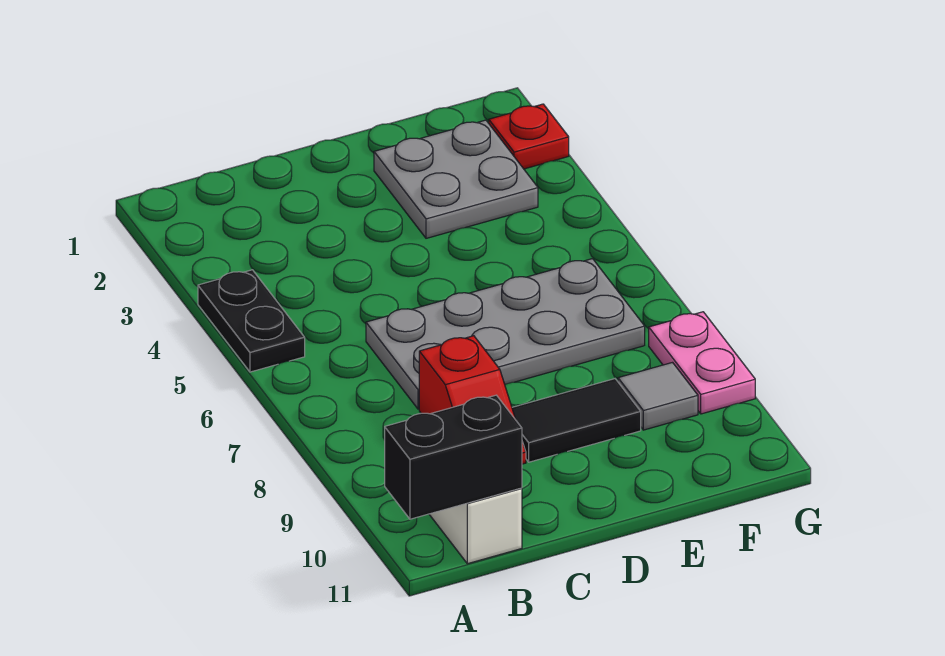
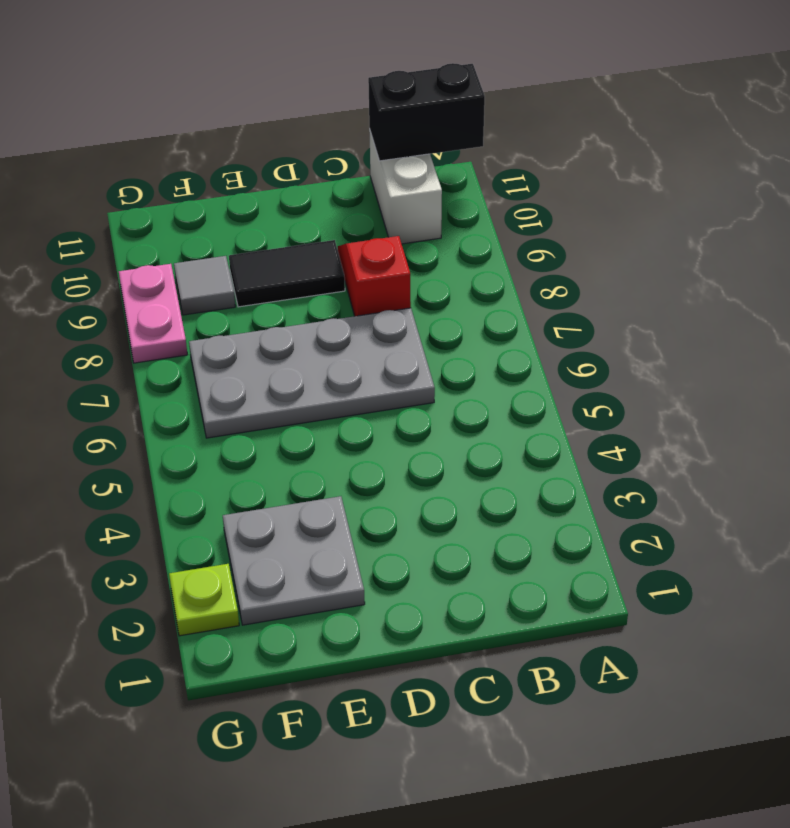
black 1x2 plate [198,270,305,372] -> none
red 1x1 plate [489,104,569,169] -> lime 1x1 plate [169,564,239,636]

